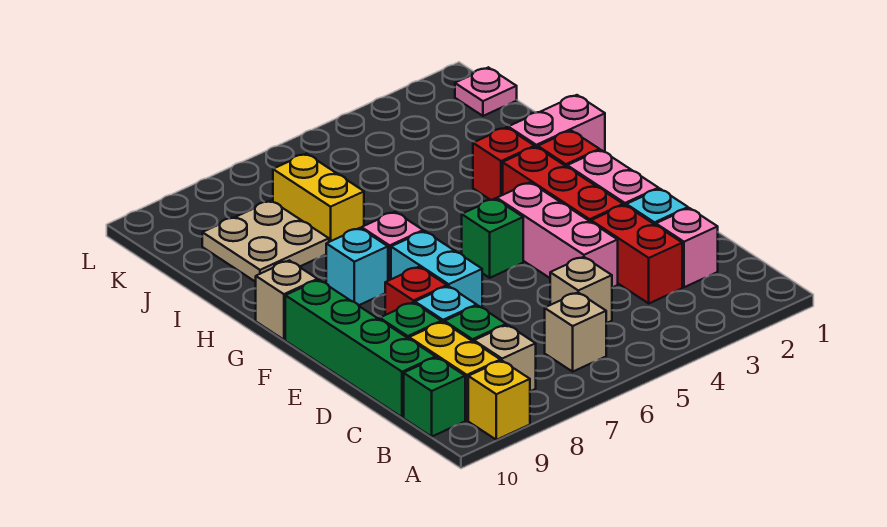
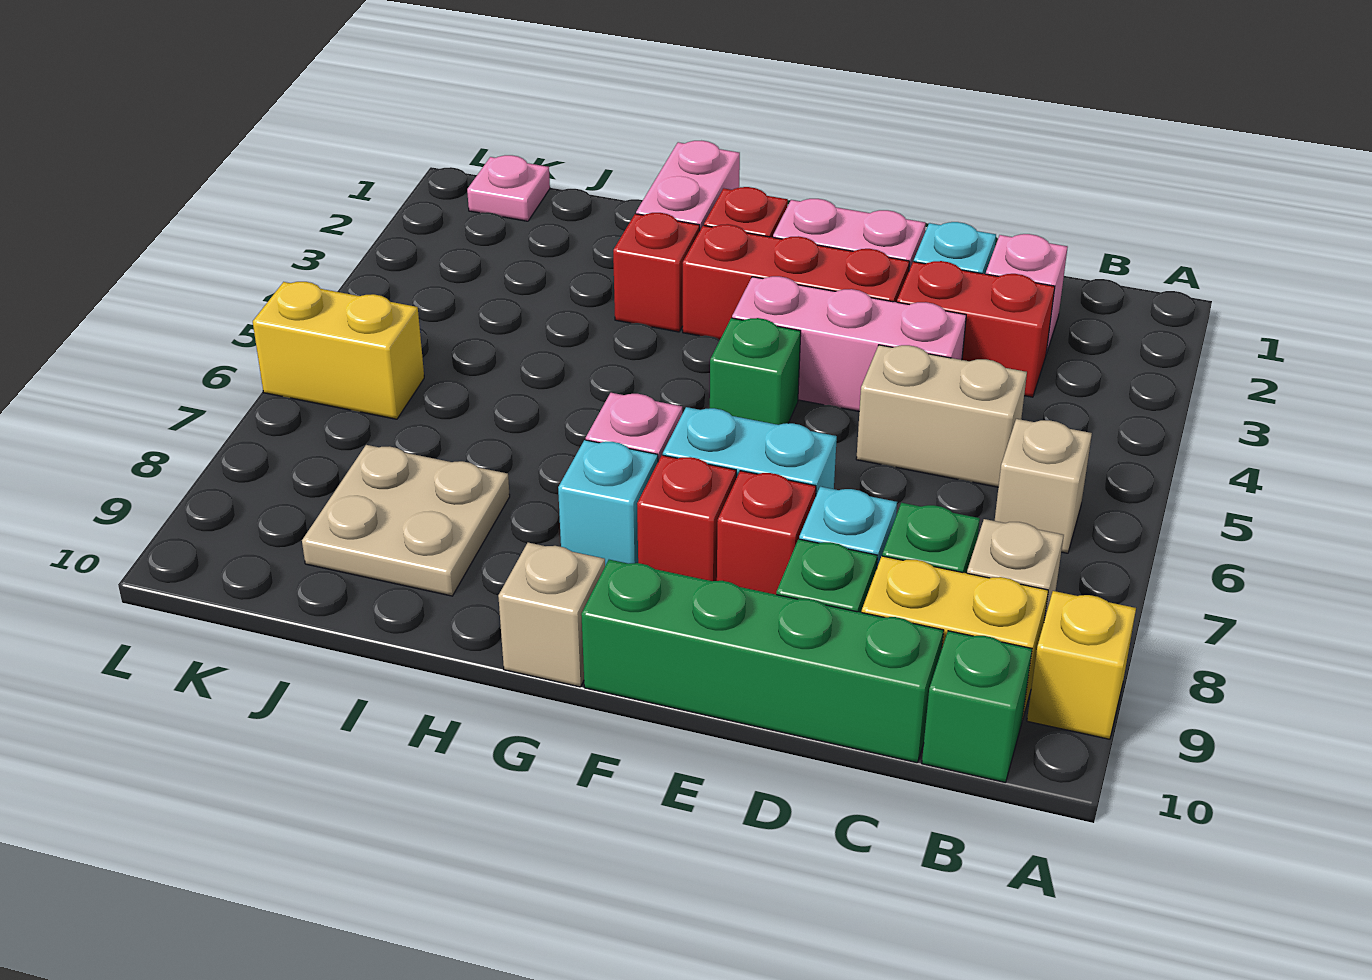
tan 1x1 brick [550,257,612,323] -> tan 1x2 brick [856,345,1027,487]
none -> red 1x1 brick [637,455,736,581]
yellow 1x2 brick [273,154,364,242] -> yellow 1x2 brick moved to [253,282,424,419]

